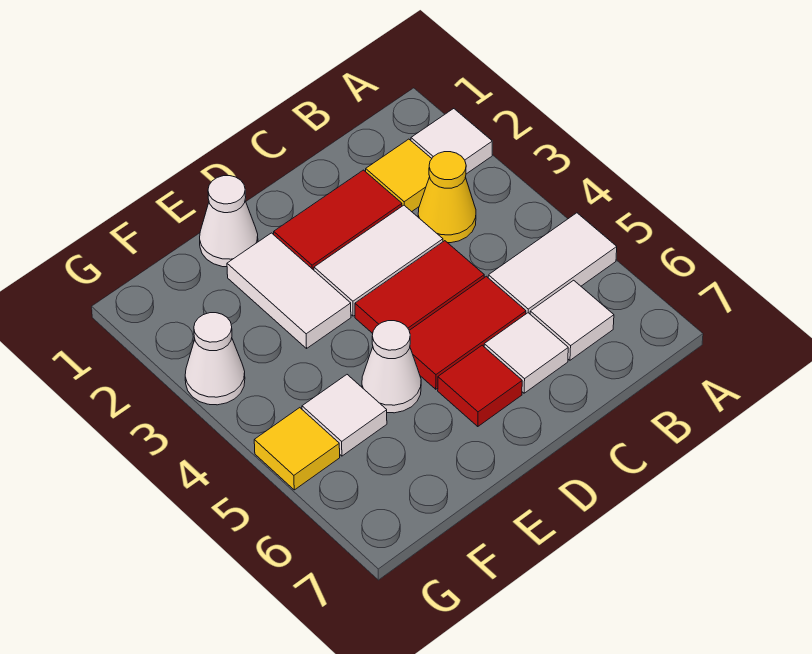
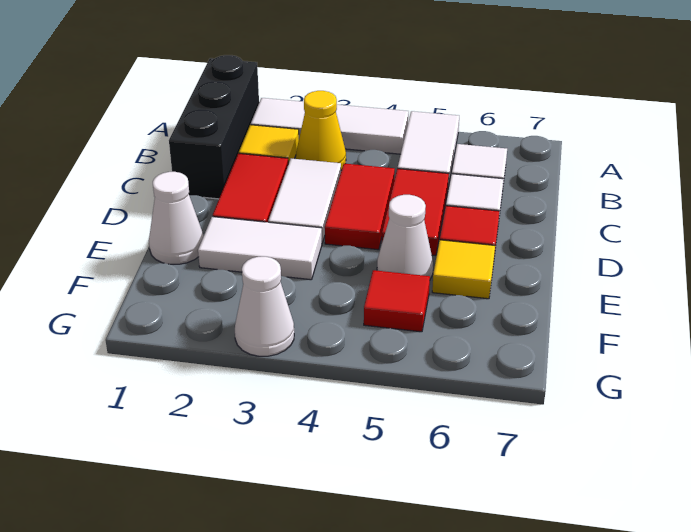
none -> black 1x3 brick [169,55,259,199]
white 1x1 tile [411,109,492,174] -> white 1x3 tile [251,98,409,154]
white 1x1 tile [302,375,387,456] -> red 1x1 tile [364,270,430,332]
yellow 1x1 tile [254,408,340,490] -> yellow 1x1 tile moved to [432,240,495,299]

